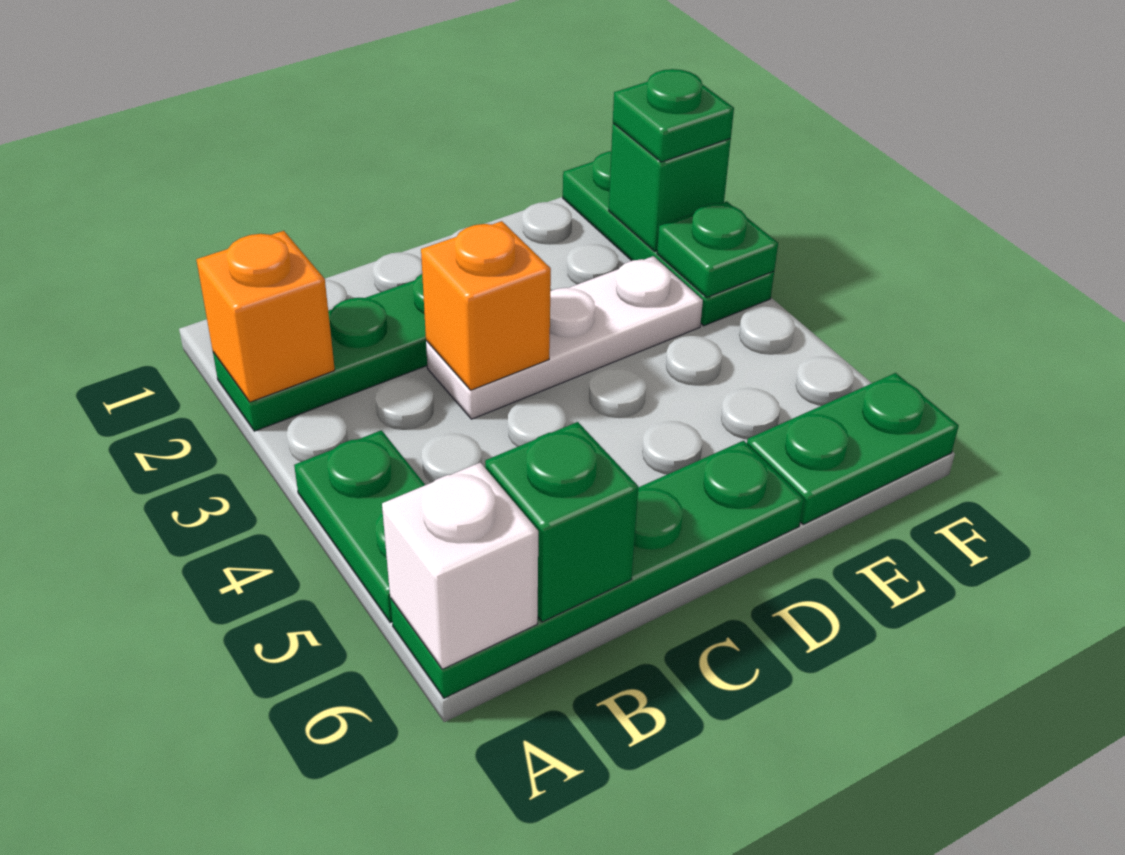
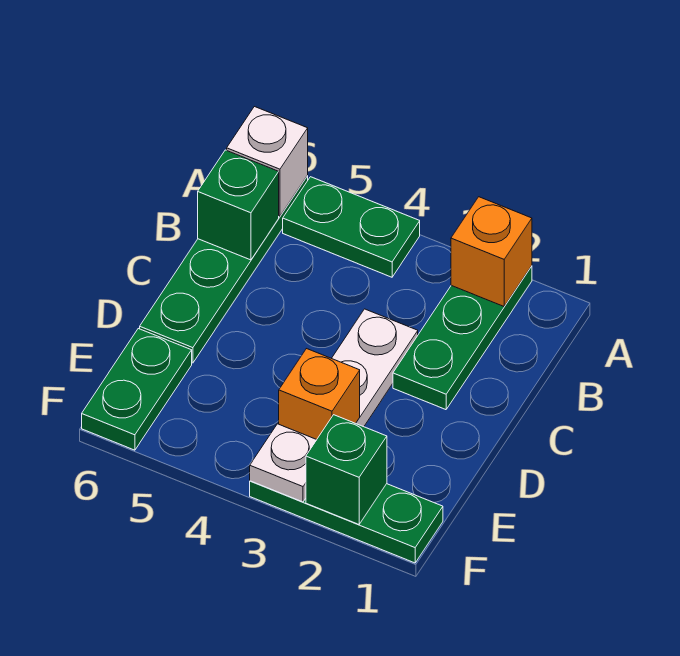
orange 1x1 brick [421,221,551,390] -> orange 1x1 brick moved to [279,349,360,440]
green 1x1 plate [613,69,734,162] -> none
green 1x1 plate [657,201,778,297] -> white 1x1 plate [250,424,316,502]

